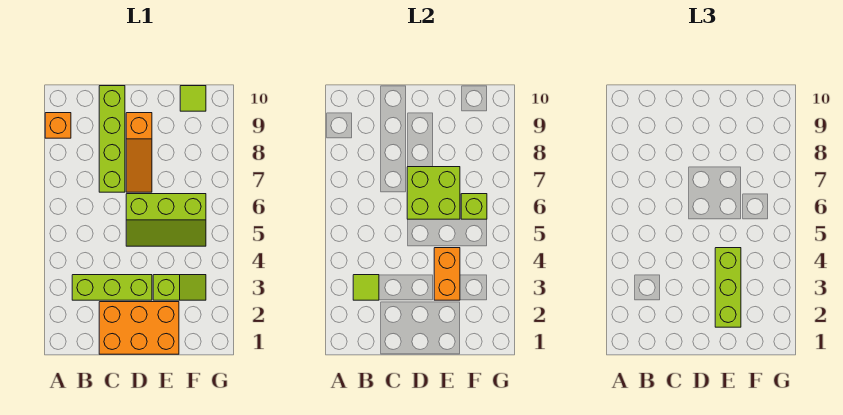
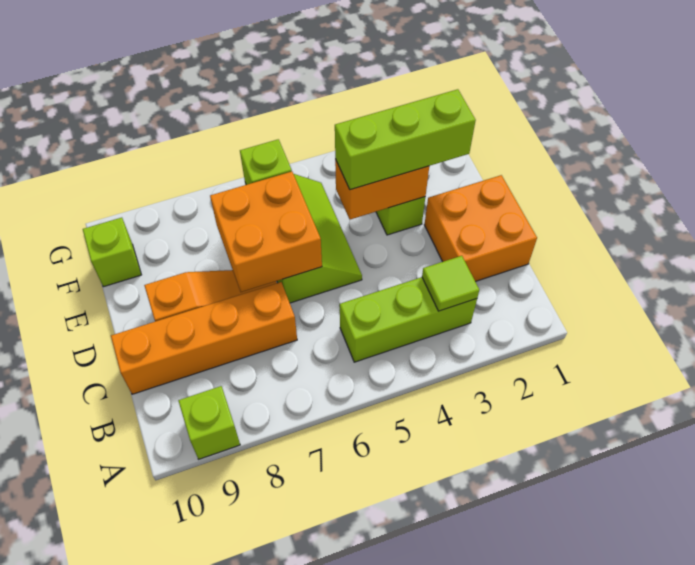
orange 1x1 brick [45,113,71,138] -> lime 1x1 brick [178,386,240,459]
lime 1x3 brick [72,275,152,300] -> lime 1x3 brick turned to [340,277,477,362]
orange 2x3 brick [99,302,179,354] -> orange 2x2 brick [424,175,537,282]
lime 1x4 brick [99,86,125,192] -> orange 1x4 brick [111,282,297,394]
lime 2x2 brick [407,167,460,219] -> orange 2x2 brick [210,172,322,292]
lime 1x1 tile [180,86,206,111] -> lime 1x1 brick [83,218,141,287]

